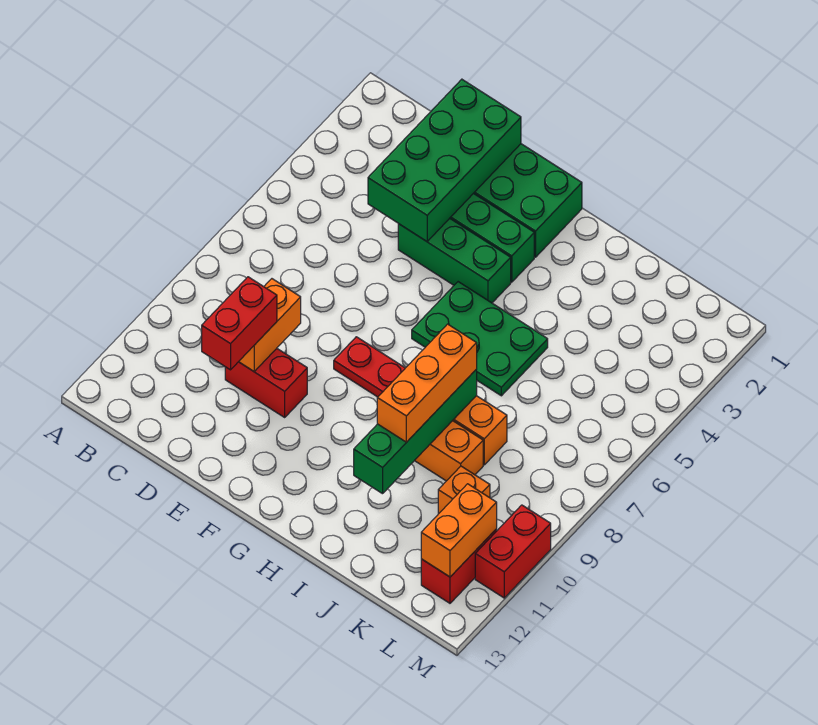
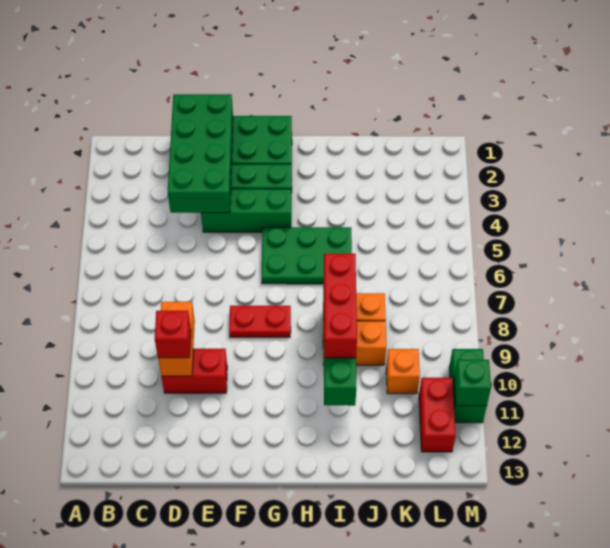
red 1x2 brick [202,277,277,370] -> red 1x1 brick [155,311,191,358]
orange 1x3 brick [377,324,477,442] -> red 1x3 brick [324,254,357,358]
orange 1x2 brick [421,484,497,577] -> none
red 1x2 brick [475,505,551,598] -> green 1x2 brick [449,349,487,423]
none -> green 1x1 brick [454,360,491,406]

